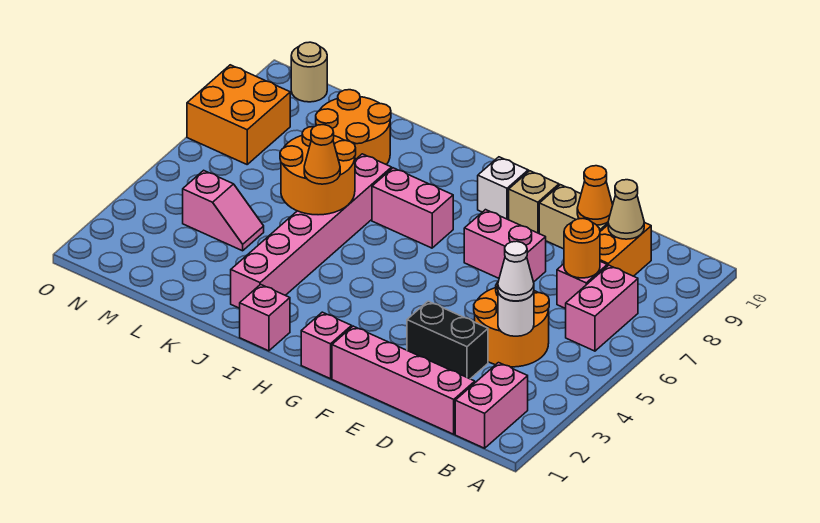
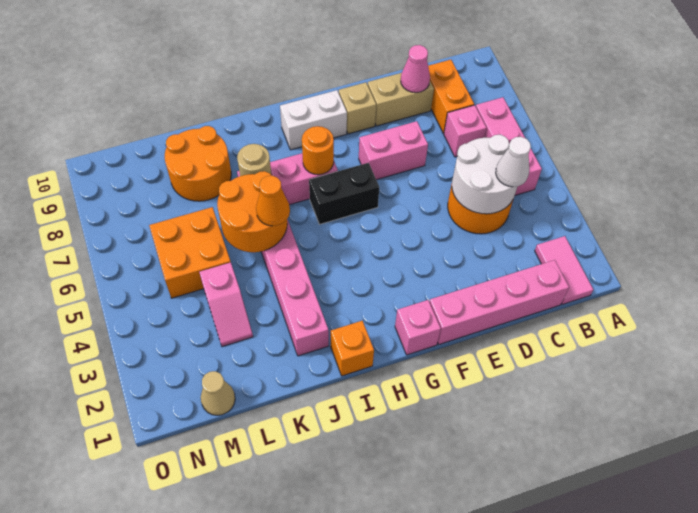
pink 1x2 brick [455,363,528,448] -> pink 1x2 tile [535,236,593,305]
pink 1x2 brick [566,265,638,351] -> pink 1x3 brick [476,97,542,195]
white 1x1 round brick [498,291,534,336] -> white 2x2 round brick [452,135,518,214]
orange 1x1 round brick [564,219,600,278] -> orange 1x1 round brick moved to [302,126,334,175]
tan 1x1 cone [608,180,644,239] -> tan 1x1 cone moved to [201,371,235,415]
black 1x2 brick [407,301,488,379] -> black 1x2 brick moved to [309,163,379,224]
orange 1x1 cone [577,166,613,225] -> pink 1x1 cone [401,45,430,93]
white 1x1 brick [478,157,528,220] -> white 1x2 brick [280,90,347,150]
pink 1x1 brick [240,284,290,351] -> orange 1x1 brick [331,321,374,376]
pink 1x2 slope [183,170,264,251] -> pink 1x2 slope turned to [199,262,253,347]
orange 2x2 brick [187,65,290,164] -> orange 2x2 brick moved to [149,207,231,298]
tan 1x1 round brick [291,42,327,102] -> tan 1x1 round brick moved to [237,144,271,176]

